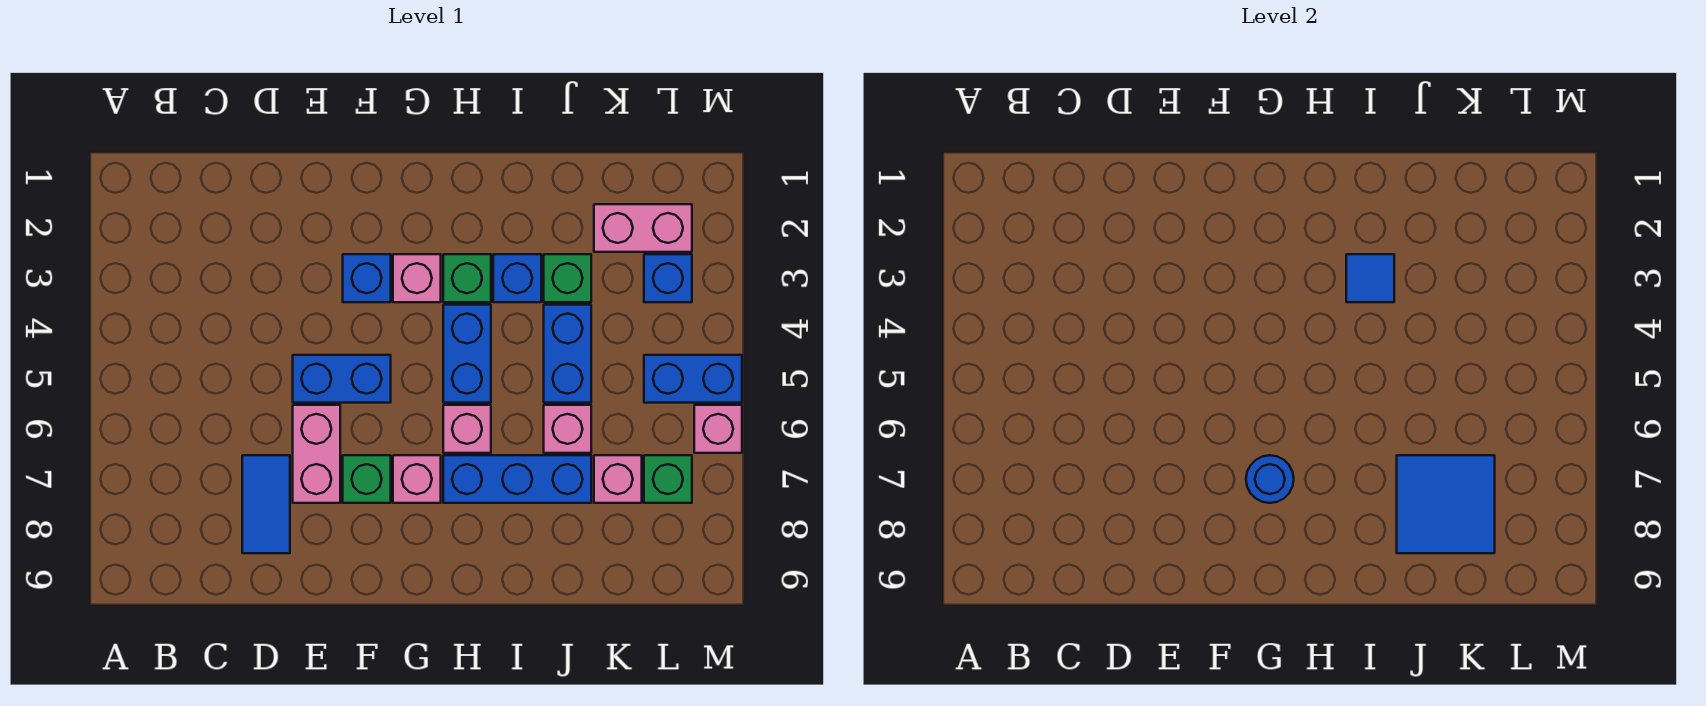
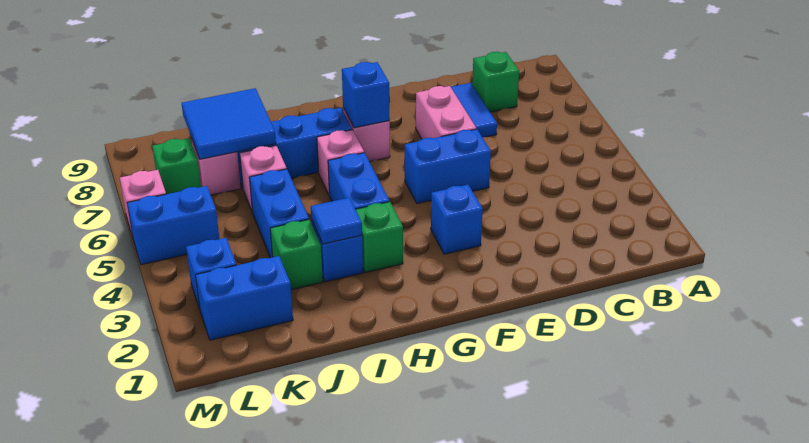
green 1x1 brick [343,455,391,503] -> green 1x1 brick moved to [472,52,519,112]
pink 1x1 brick [393,254,441,302] -> none
blue 1x1 round brick [1246,455,1294,503] -> blue 1x1 brick [342,62,390,128]
pink 1x2 brick [594,204,692,252] -> blue 1x2 brick [195,256,293,340]

